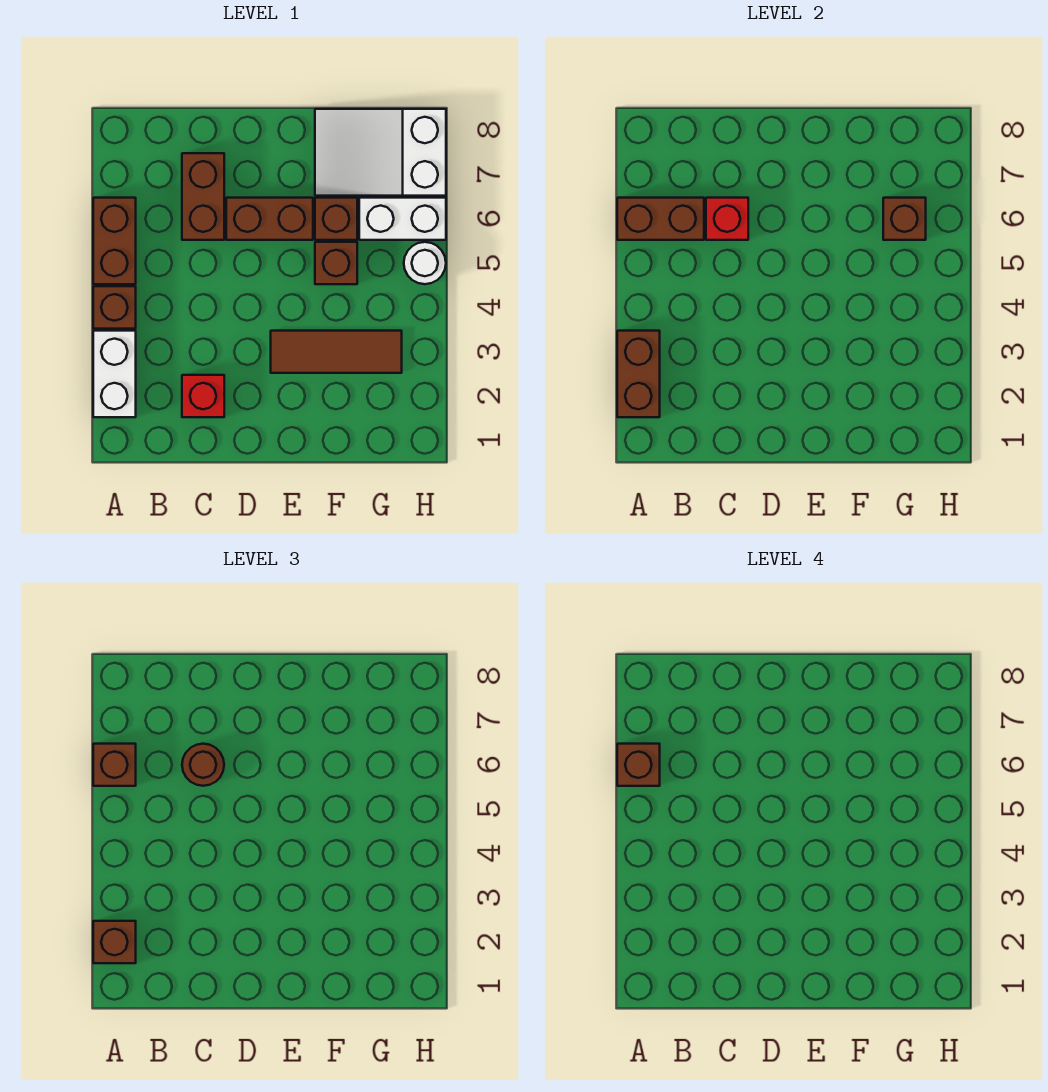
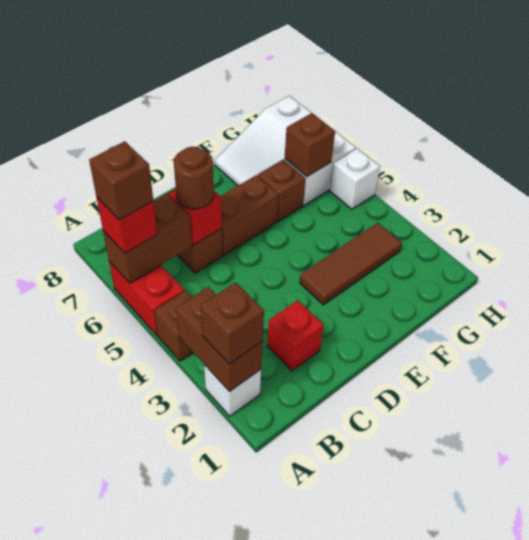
white 1x2 brick [93,331,136,417] -> white 1x1 brick [204,365,261,416]
brown 1x2 brick [93,198,136,284] -> red 1x2 brick [109,261,184,335]
brown 1x1 brick [93,744,136,786] -> red 1x1 brick [96,197,157,253]
brown 1x1 brick [315,242,357,284] -> none
white 1x1 round brick [404,242,446,284] -> white 1x1 brick [330,148,380,209]

